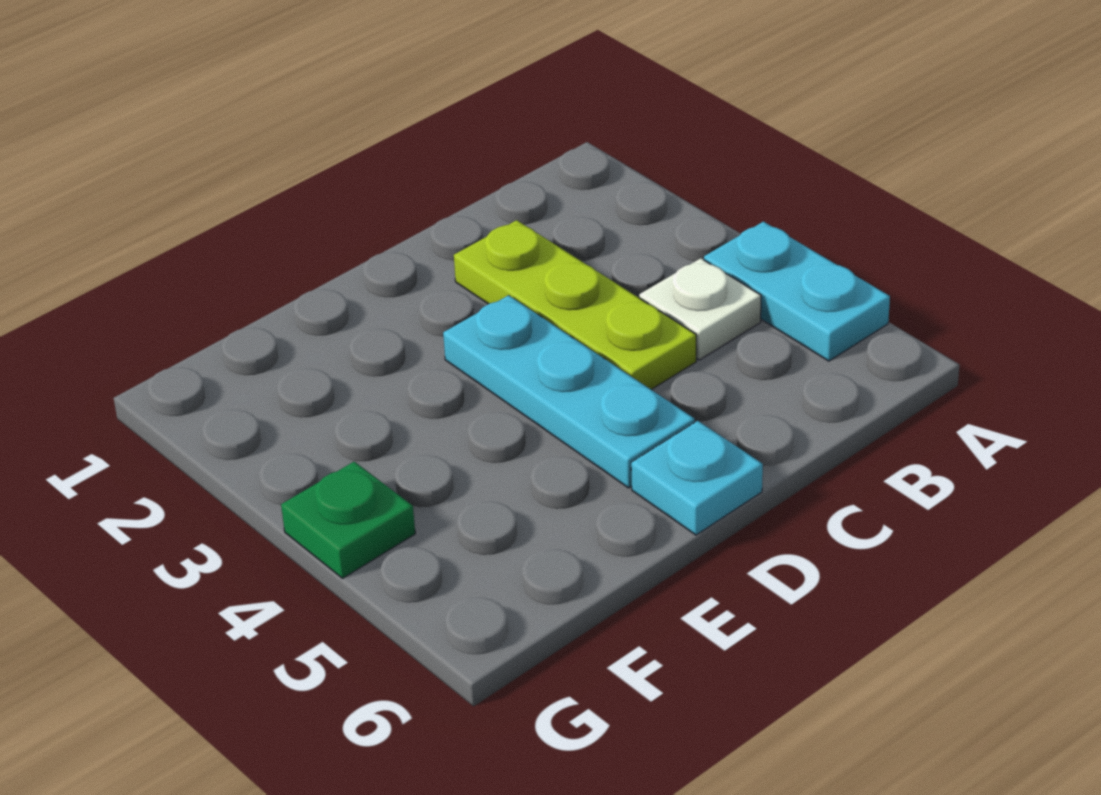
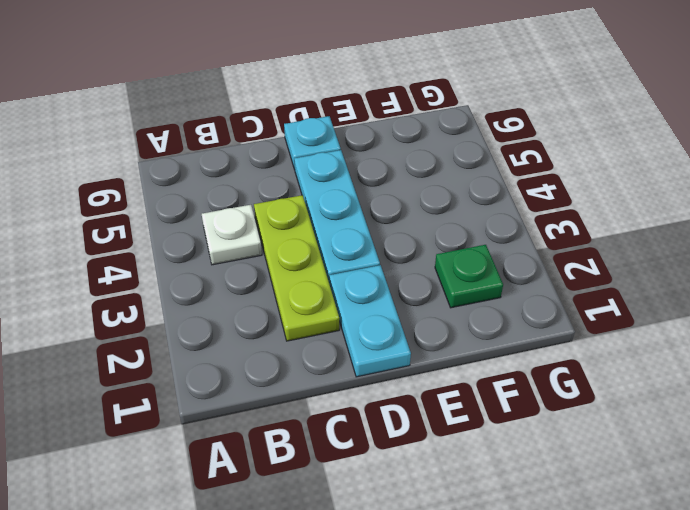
cyan 1x2 plate [704,222,890,361] -> cyan 1x2 plate moved to [329,265,411,377]
green 1x1 plate [281,462,415,578] -> green 1x1 plate moved to [435,245,503,308]

